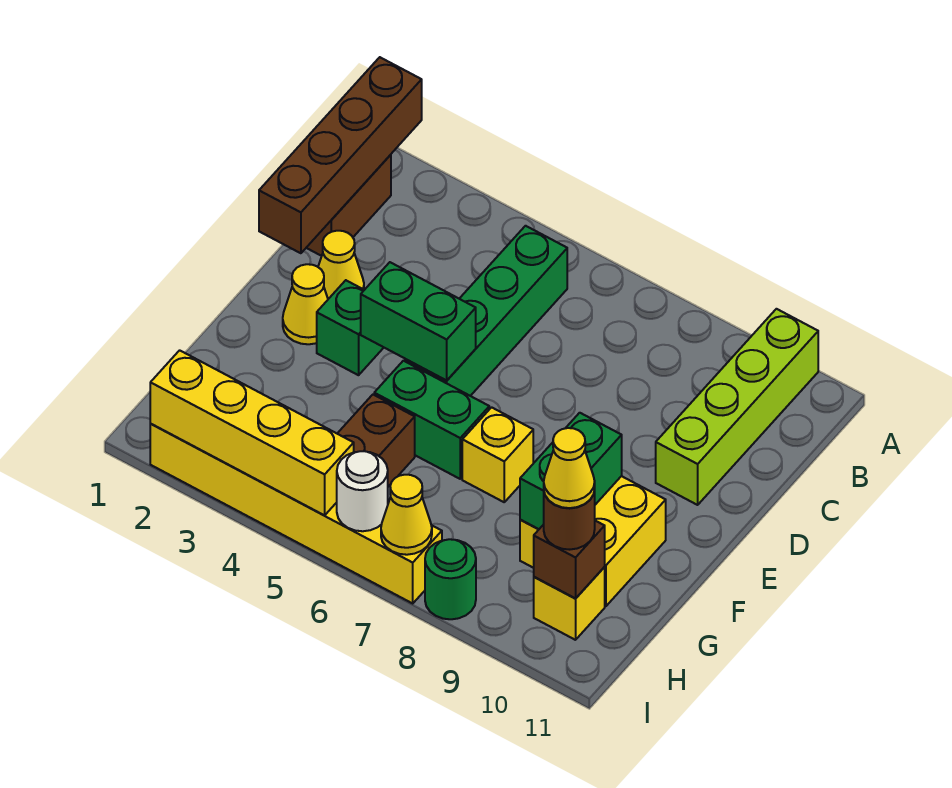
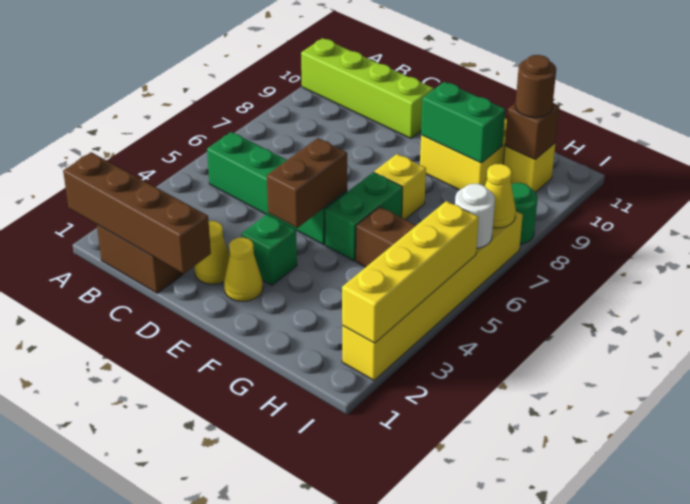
green 1x2 brick [361,262,476,381] -> brown 1x2 brick [267,138,347,228]
yellow 1x1 cone [544,428,595,508] -> none

